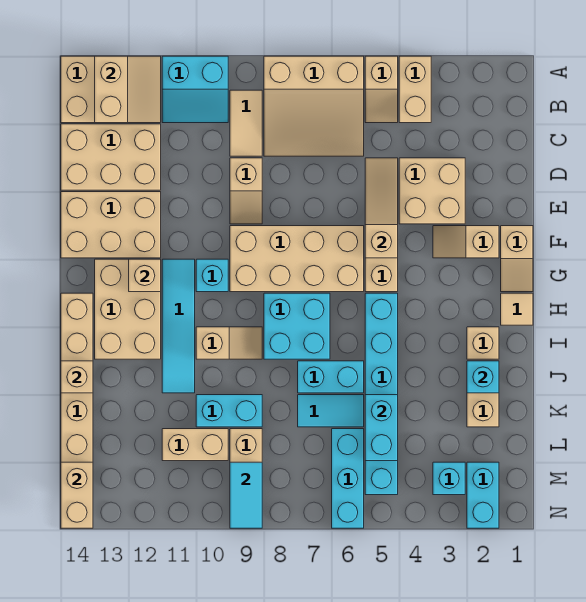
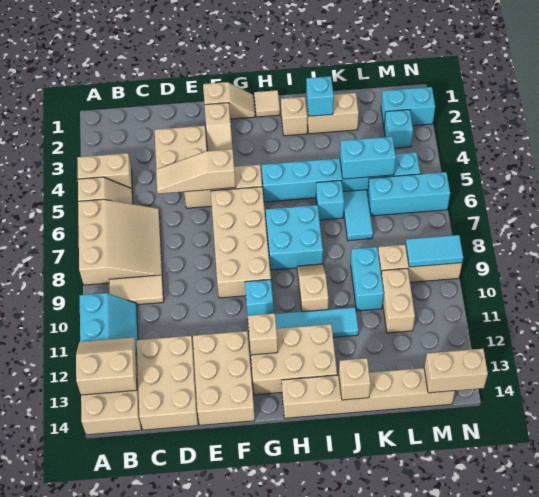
tan 1x2 slope [230,158,262,224] -> none
cyan 1x2 brick [298,361,364,393] -> cyan 1x1 brick [316,181,344,220]

